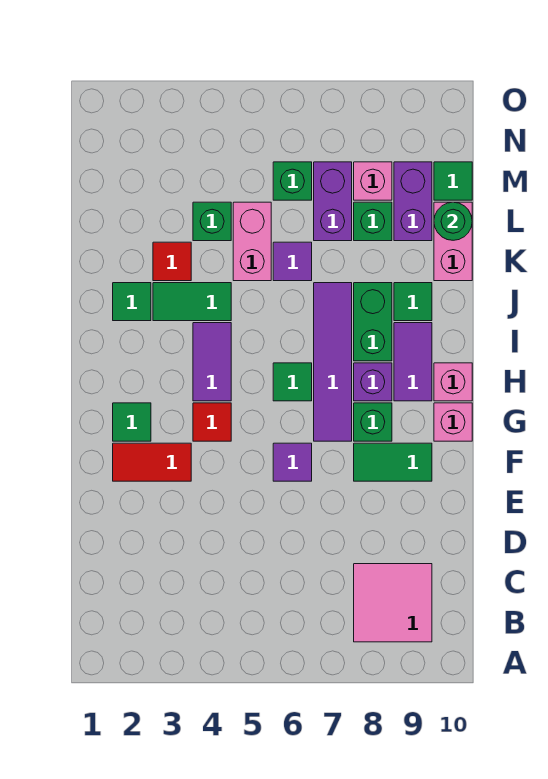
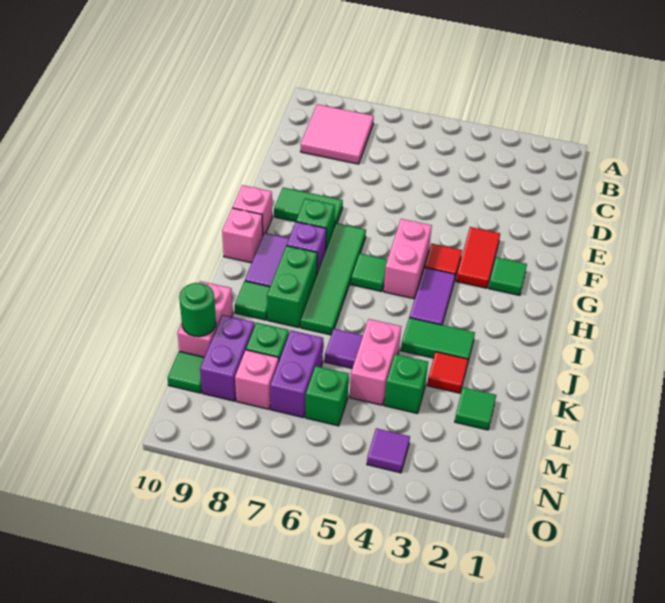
red 1x2 tile [113,443,191,481] -> red 1x2 tile turned to [456,227,500,288]
purple 1x1 tile [273,443,312,481] -> purple 1x1 tile moved to [367,428,410,473]
none -> pink 1x2 brick [384,219,432,299]
purple 1x4 tile [314,283,352,441] -> green 1x4 tile [301,223,366,335]
green 1x1 tile [113,283,151,321] -> green 1x1 tile moved to [455,387,496,430]

